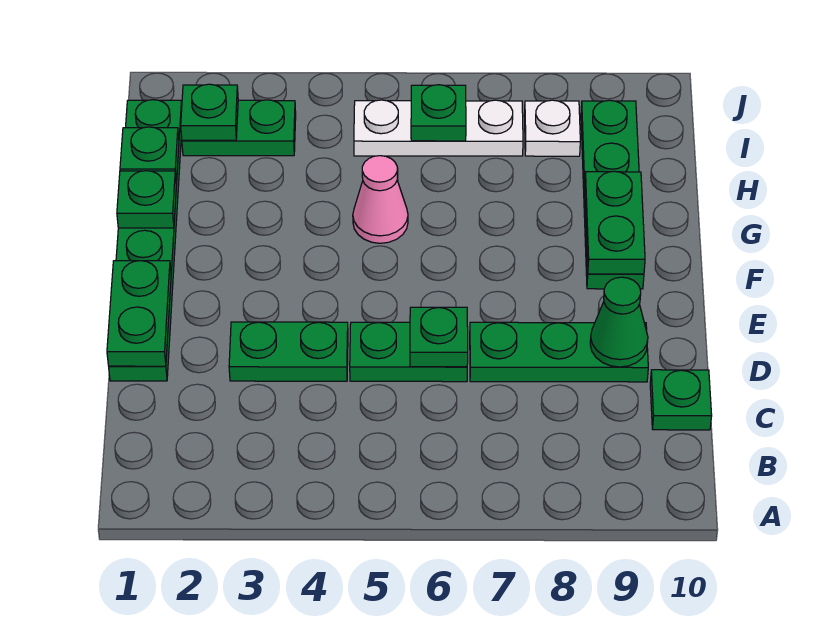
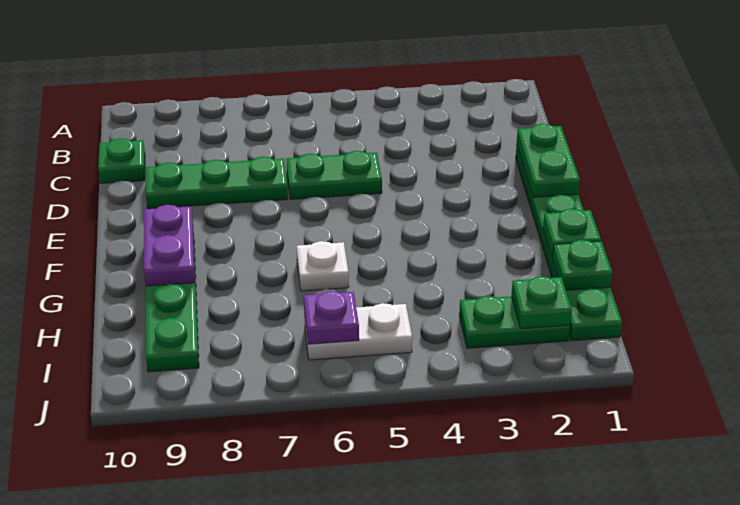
green 1x2 plate [229,322,348,381] -> none
green 1x1 plate [410,307,468,367] -> none
green 1x1 cone [590,277,648,367] -> none
green 1x2 plate [585,171,645,274] -> purple 1x2 plate [144,205,195,286]
pink 1x1 cone [353,156,408,243] -> none
white 1x3 plate [354,100,523,156] -> white 1x2 plate [304,303,412,360]
green 1x1 plate [411,85,466,141] -> purple 1x1 plate [304,291,359,344]
white 1x1 plate [524,100,580,156] -> white 1x1 plate moved to [297,241,349,291]

